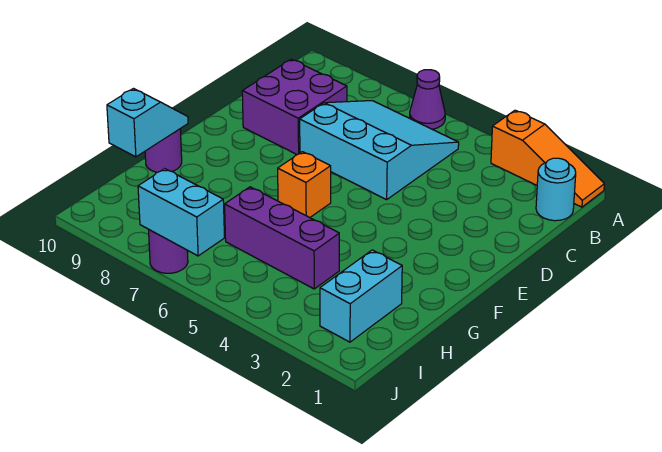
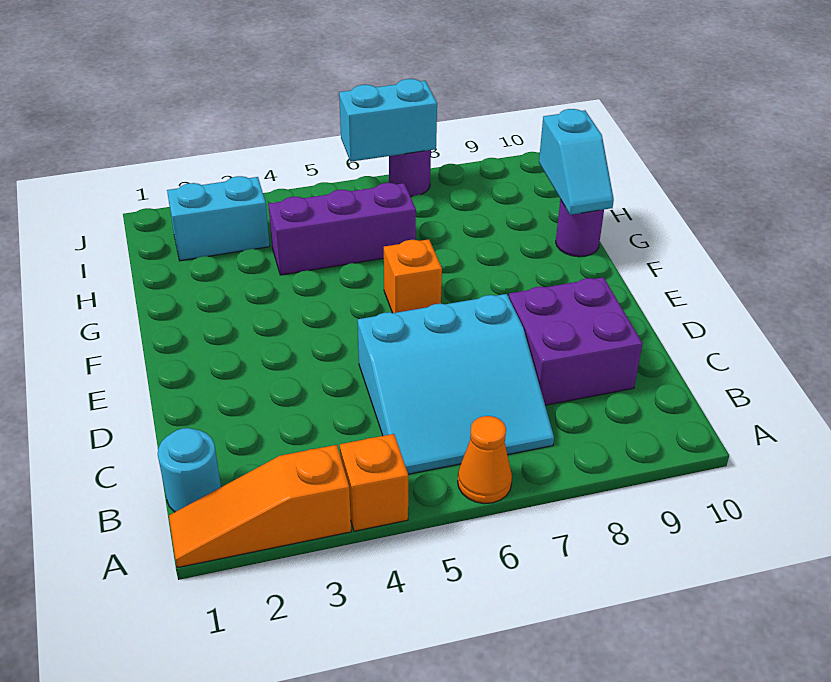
none -> orange 1x1 brick [340,434,408,531]
purple 1x1 cone [410,70,445,129] -> orange 1x1 cone [458,416,512,504]
cyan 1x2 brick [320,250,402,342] -> cyan 1x2 brick turned to [167,176,270,261]

